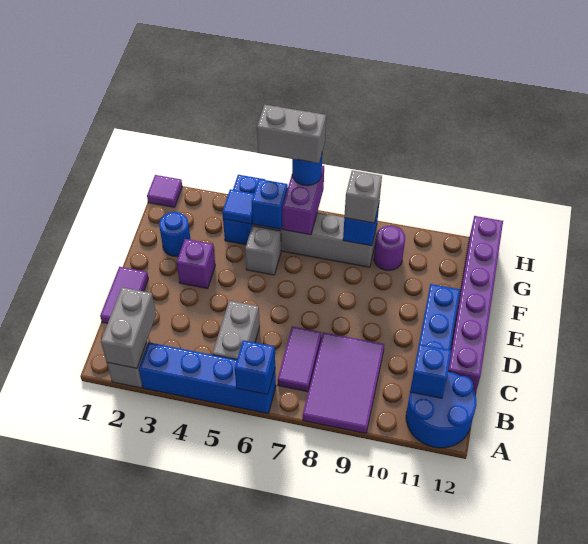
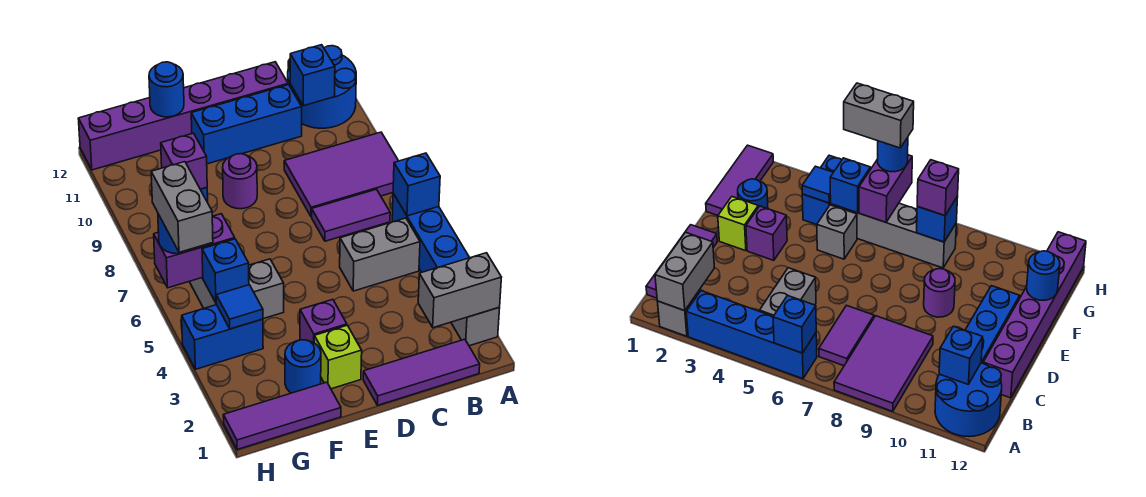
purple 1x2 tile [100,267,148,323] -> purple 1x3 tile [363,339,480,405]
none -> lime 1x1 brick [314,325,362,389]
none -> blue 1x1 round brick [149,62,184,117]
grey 1x1 brick [344,170,382,223] -> purple 1x1 brick [161,133,207,189]
purple 1x1 round brick [374,226,405,270] -> purple 1x1 round brick moved to [223,154,257,209]
purple 1x1 tile [147,175,182,207] -> purple 1x3 tile [223,382,341,450]

